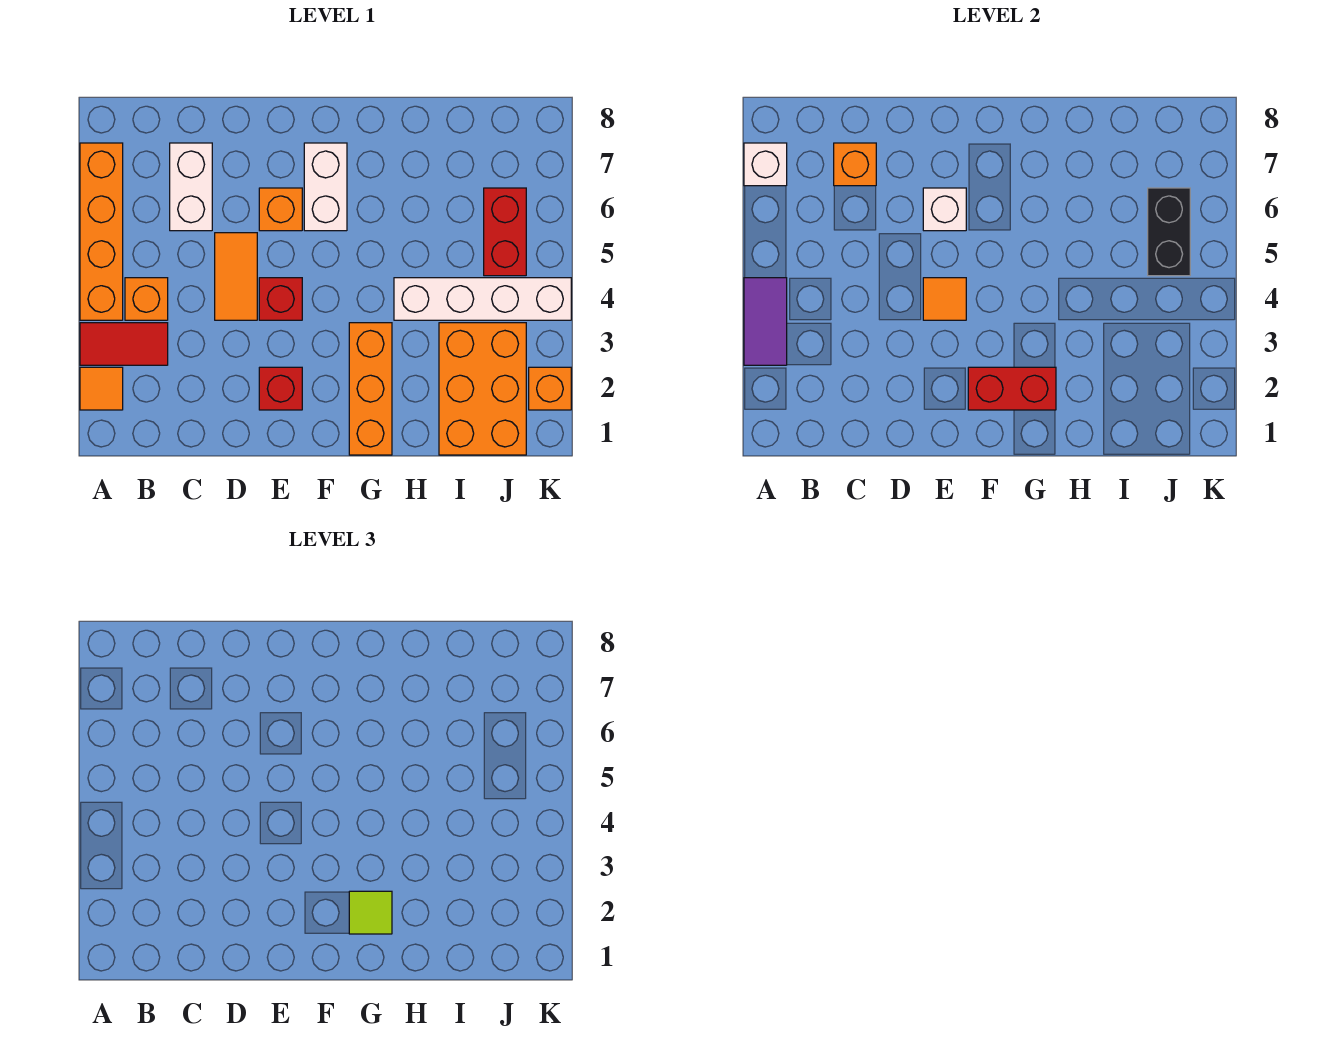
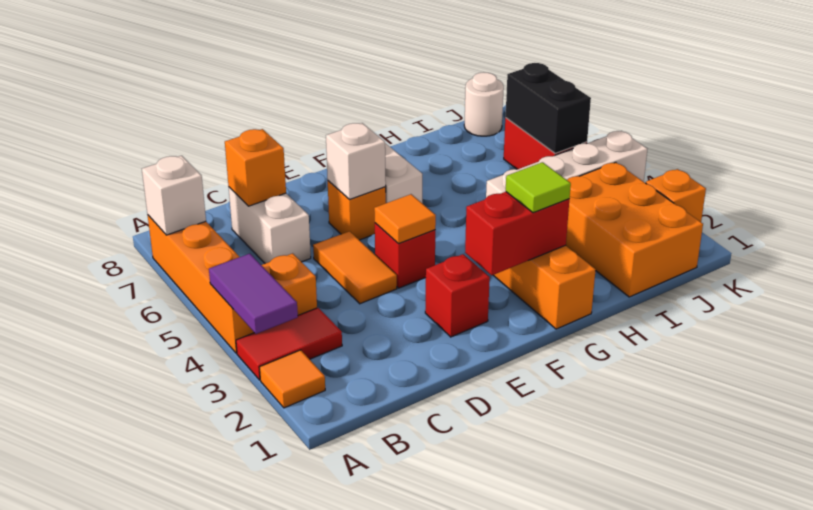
none -> white 1x1 round brick [464,72,504,136]

